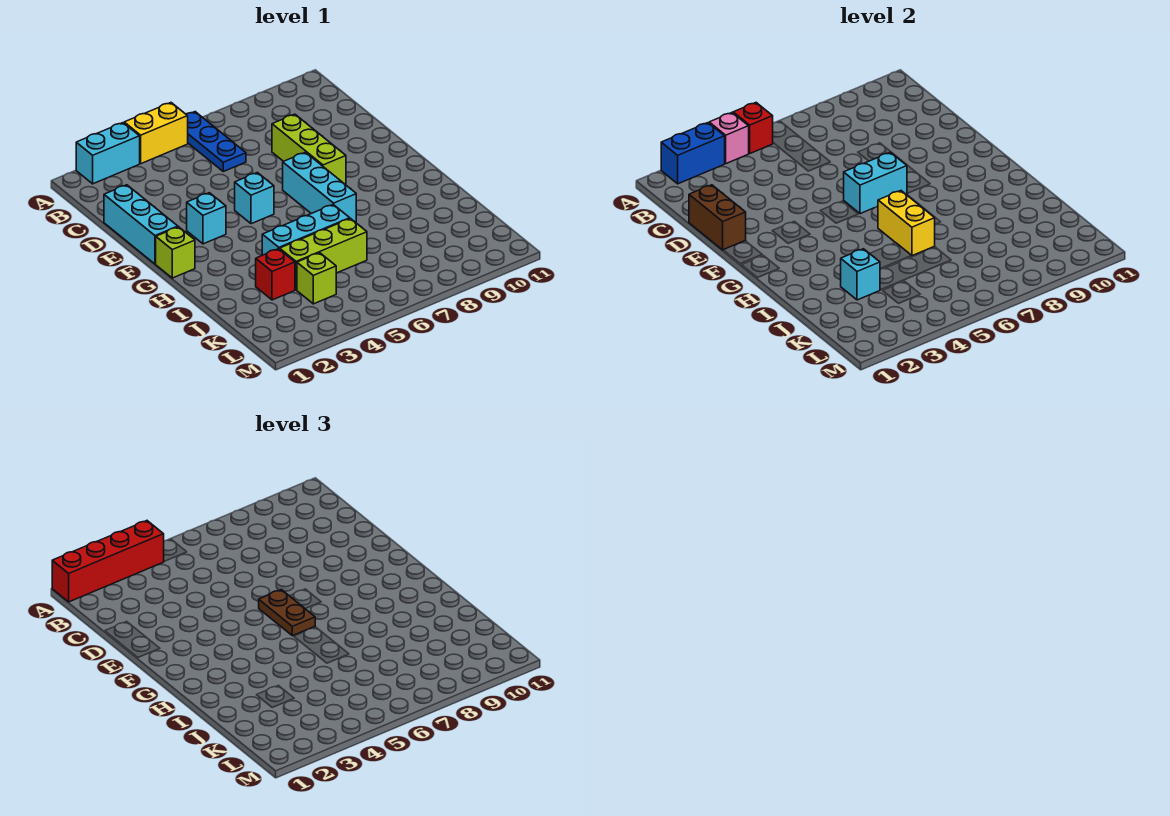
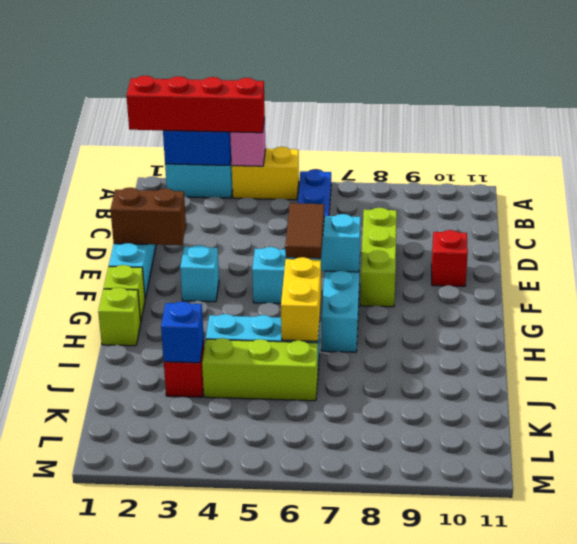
red 1x1 brick [733,103,773,153] -> red 1x1 brick moved to [432,230,468,286]
brown 1x2 brick [689,185,746,250] -> brown 1x2 brick turned to [110,188,186,245]
brown 1x2 plate [259,590,315,636] -> brown 1x2 tile [285,203,324,259]
cyan 1x1 brick [841,249,880,300] -> blue 1x1 brick [161,301,204,363]
lime 1x1 brick [297,253,336,304] -> lime 1x1 brick moved to [98,287,141,346]

